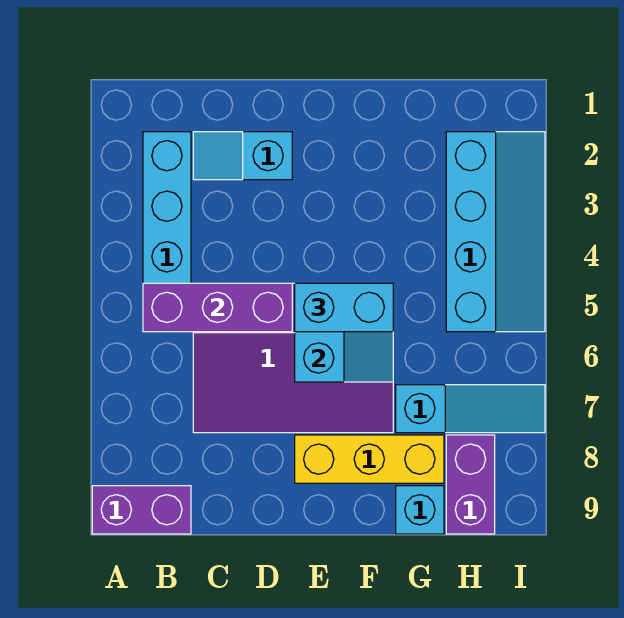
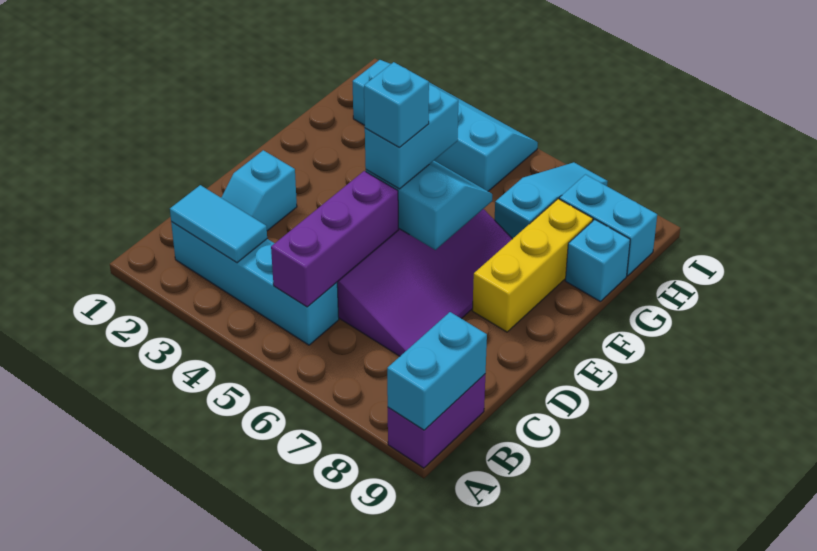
none -> cyan 1x2 brick [387,312,487,430]
none -> cyan 1x2 tile [170,185,267,263]
none -> cyan 1x1 brick [364,62,429,148]
purple 1x2 brick [446,435,495,534] -> cyan 1x2 brick [559,175,657,276]

